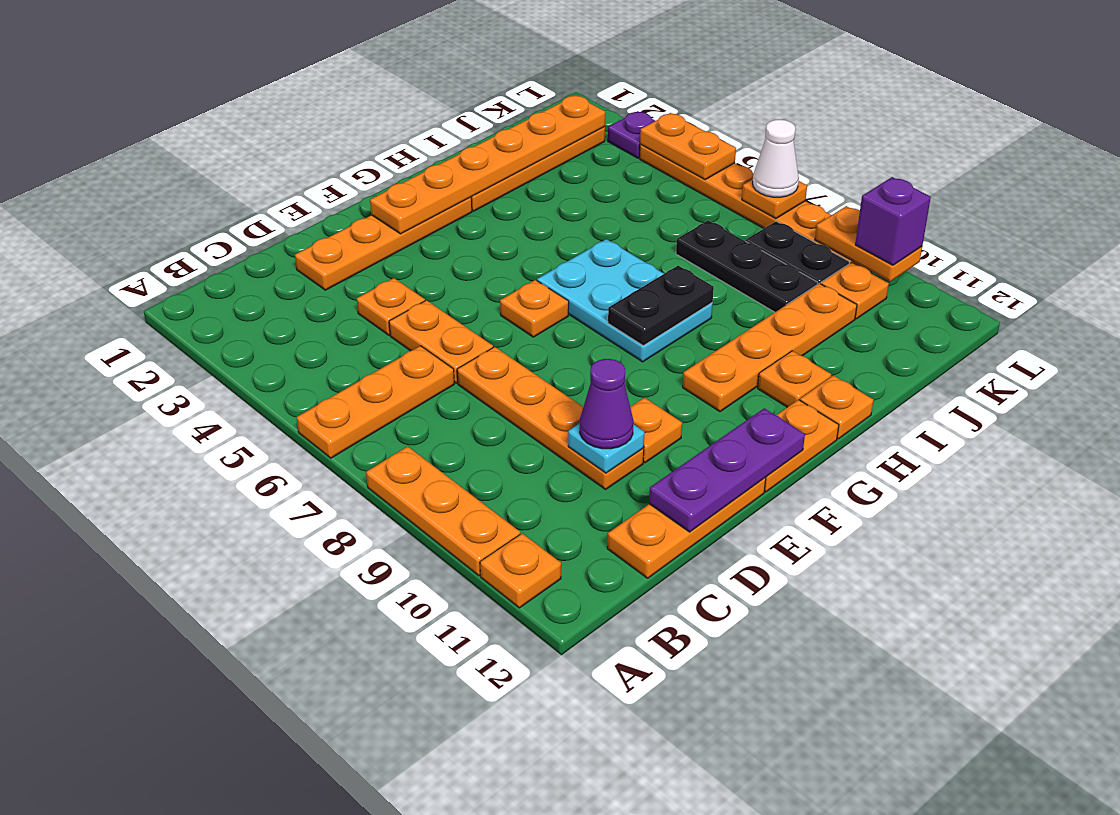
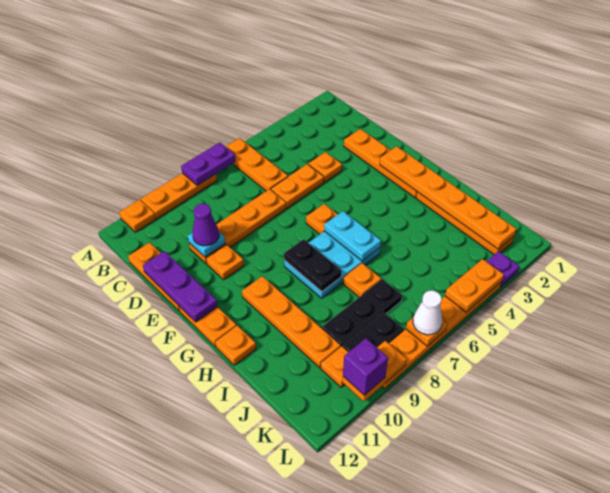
none -> purple 1x2 plate [181,142,236,186]
none -> cyan 1x2 plate [324,211,381,261]
orange 1x1 plate [758,351,831,407] -> orange 1x1 plate moved to [343,263,381,297]

